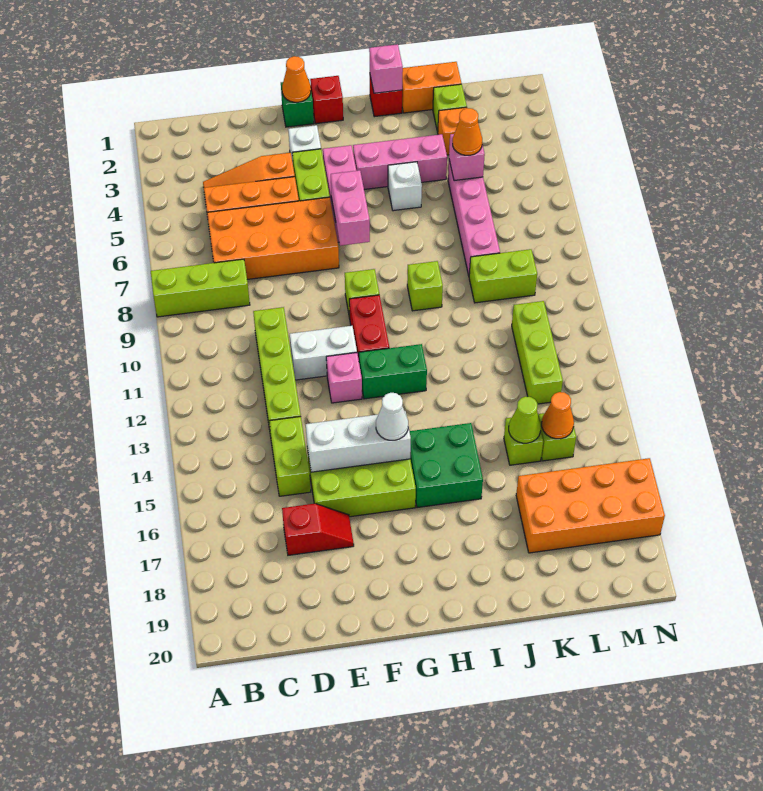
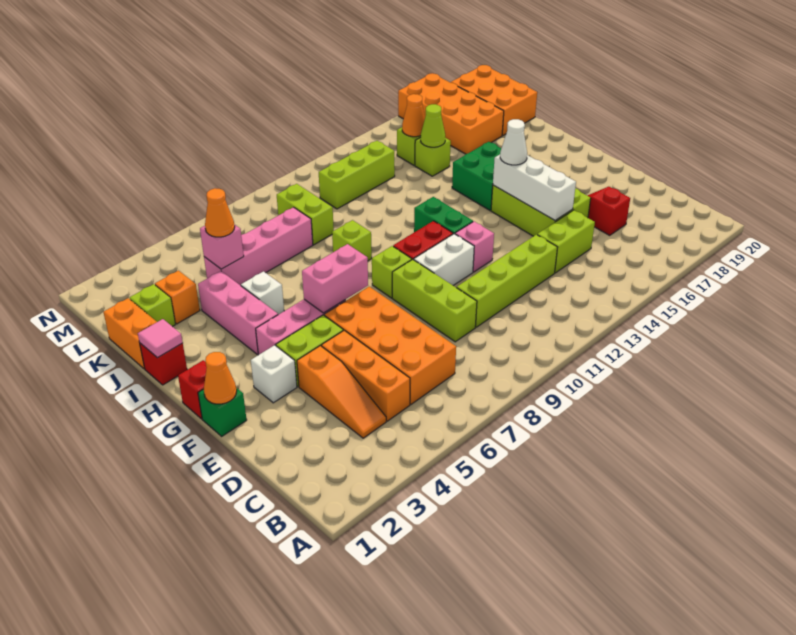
lime 1x3 brick [151,259,250,317] -> lime 1x3 brick moved to [392,259,477,342]
white 1x2 brick [290,326,357,380] -> white 1x2 brick turned to [414,234,474,285]
pink 1x1 brick [369,44,403,93] -> pink 1x1 tile [138,319,183,358]
none -> orange 2x3 brick [451,65,537,136]

